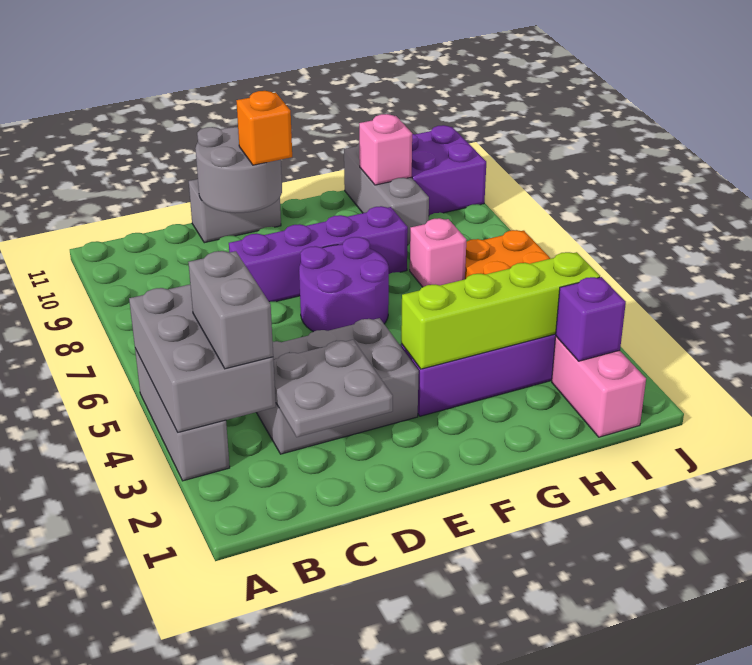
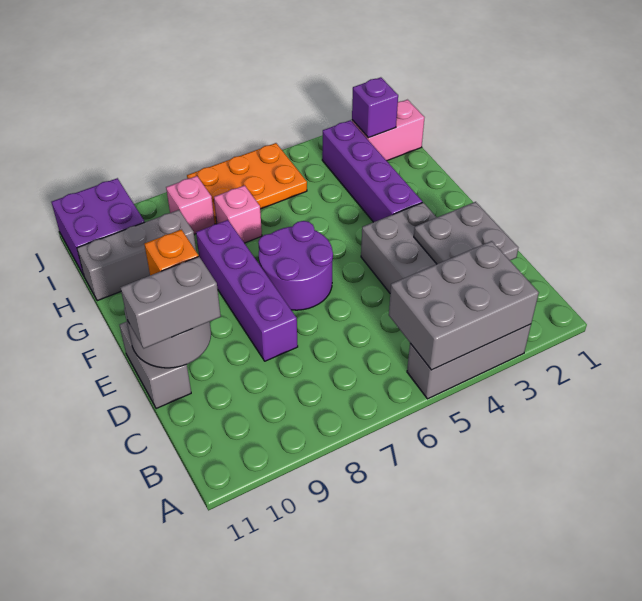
grey 1x2 brick [188,251,273,369] -> grey 1x2 brick moved to [120,257,221,348]
lime 1x4 brick [401,252,600,369] -> none
pink 1x1 brick [359,114,412,185] -> pink 1x1 brick moved to [166,176,215,234]

